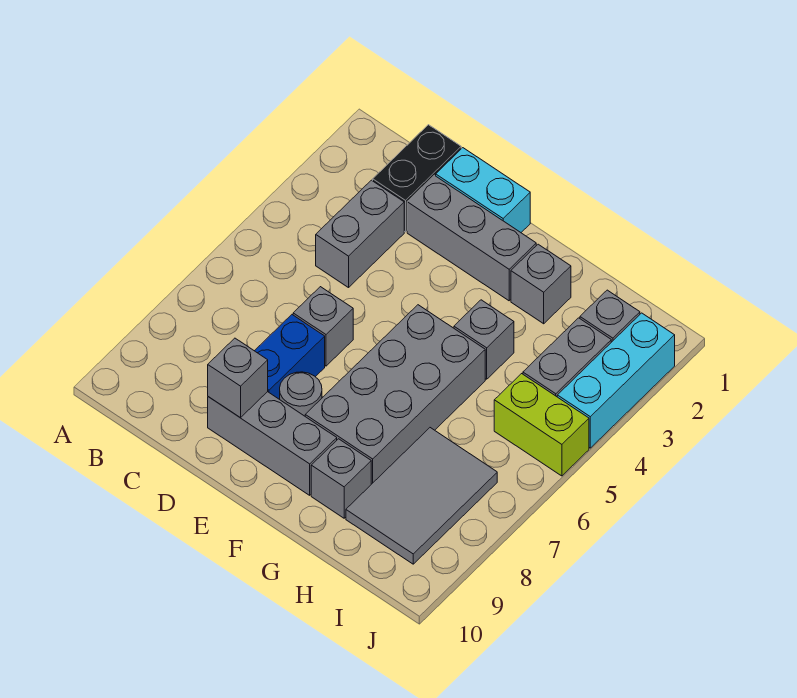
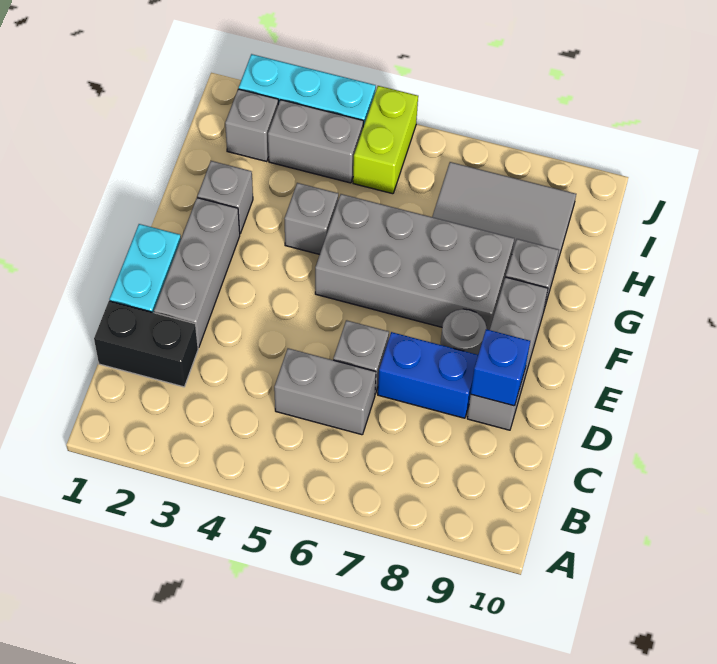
grey 1x2 brick [316,180,404,288] -> grey 1x2 brick moved to [274,348,376,435]
grey 1x1 brick [208,338,268,418] -> blue 1x1 brick [471,329,530,406]

